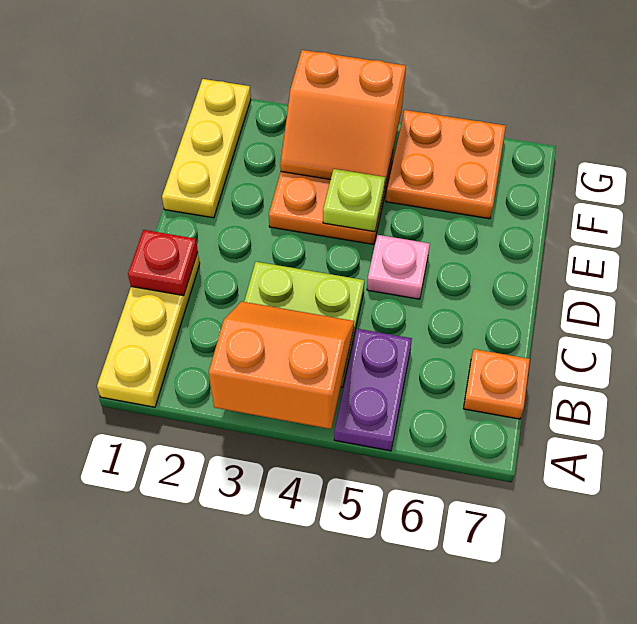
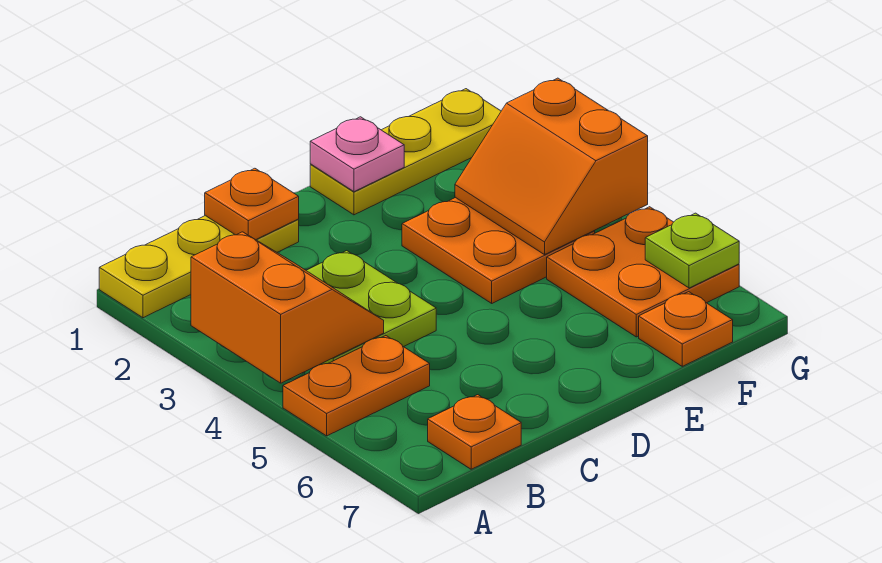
purple 1x2 plate [334,329,412,451] -> orange 1x2 plate [283,336,430,436]
red 1x1 plate [128,230,198,296] -> orange 1x1 plate [205,168,299,240]
pink 1x1 plate [367,235,430,299] -> pink 1x1 plate moved to [310,117,404,192]
lime 1x1 plate [323,169,385,232] -> lime 1x1 plate moved to [645,213,739,288]
none -> orange 1x1 plate [639,292,733,366]

